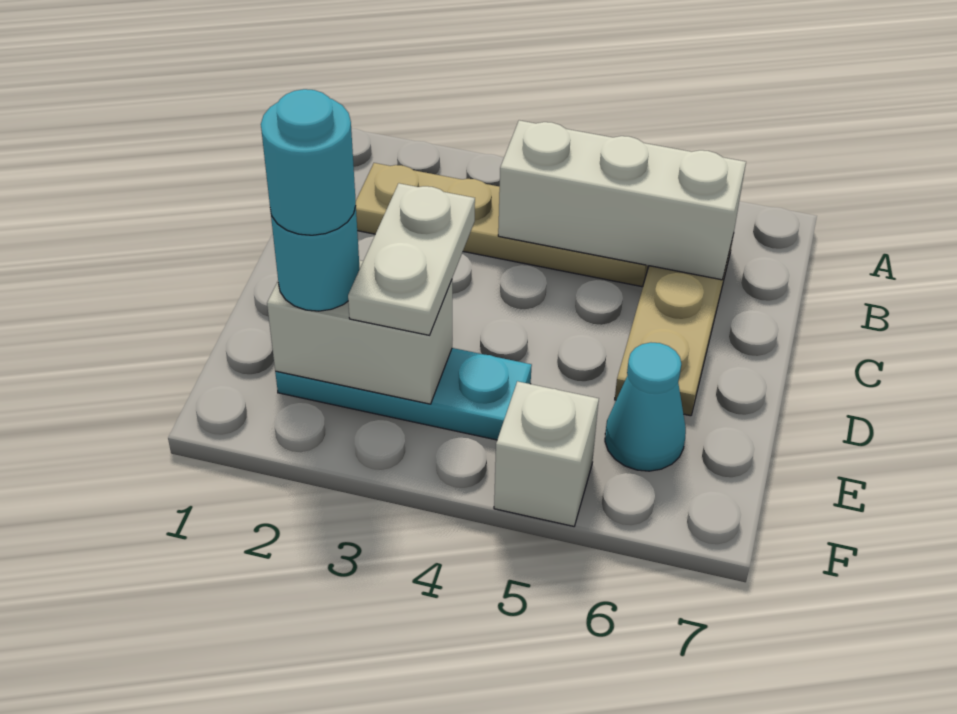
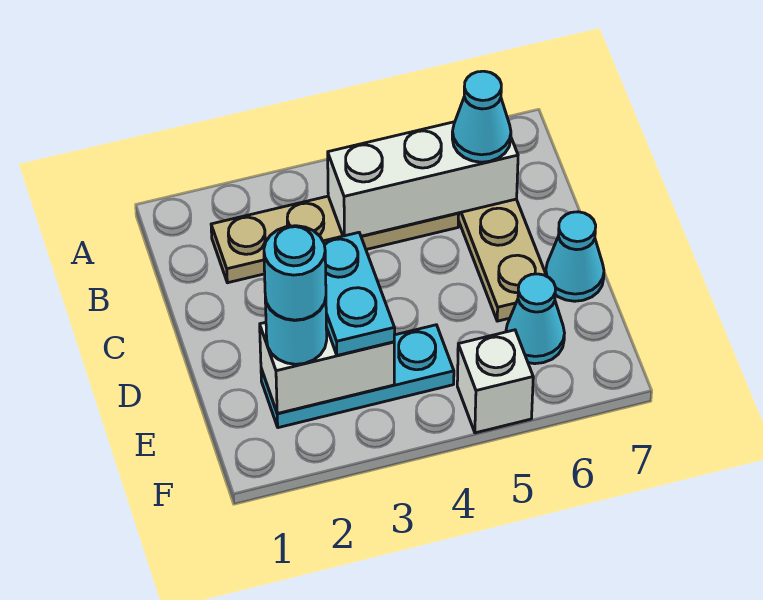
none -> cyan 1x1 cone [452,71,511,162]
white 1x2 plate [348,183,475,335] -> cyan 1x2 plate [323,233,395,355]
none -> cyan 1x1 cone [546,212,604,301]

